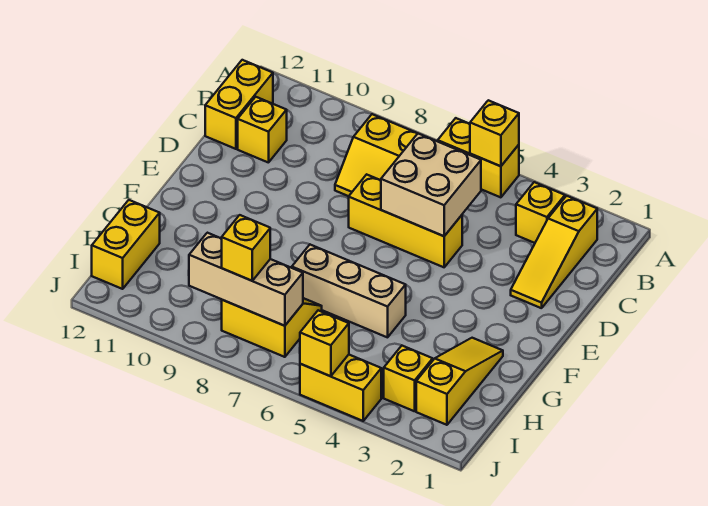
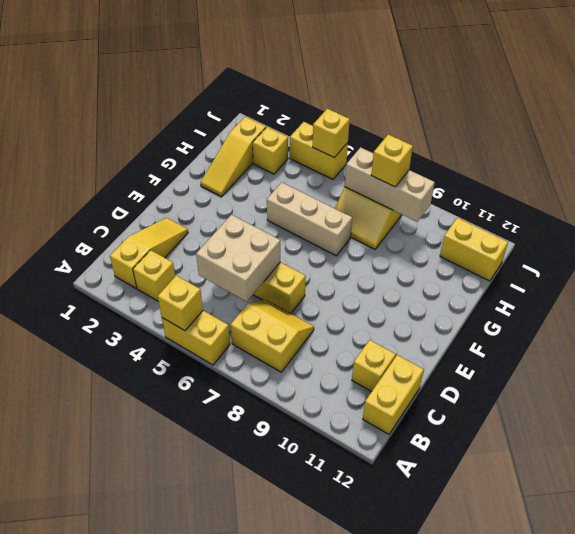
yellow 1x2 brick [92,200,160,289] -> yellow 1x2 brick turned to [440,218,508,281]

